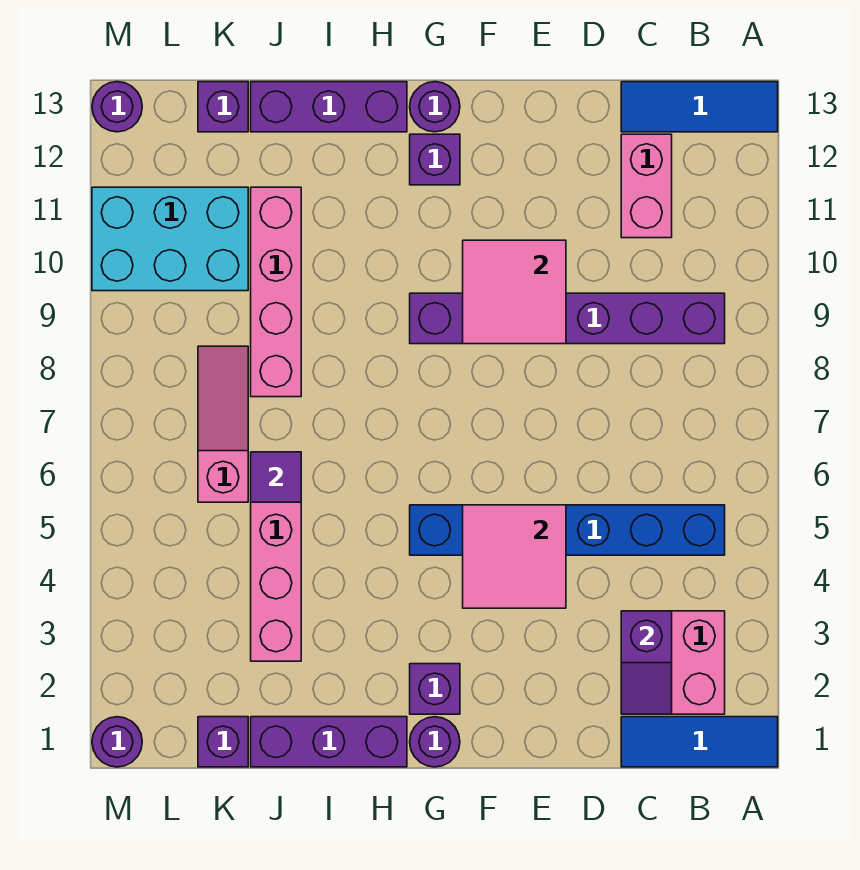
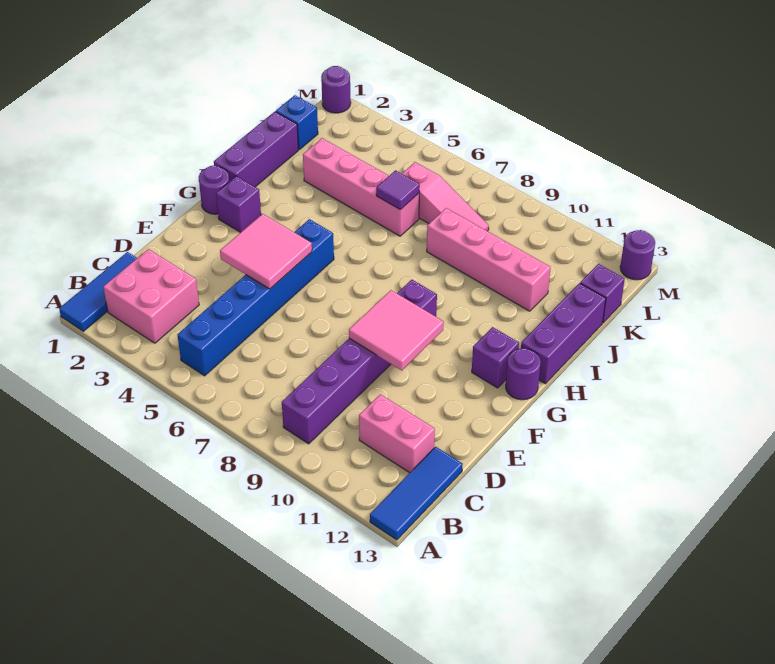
purple 1x2 slope [621,611,672,714] -> none
purple 1x1 brick [198,717,248,767] -> blue 1x1 brick [276,95,318,149]
cyan 2x3 brick [92,187,248,291] -> none

